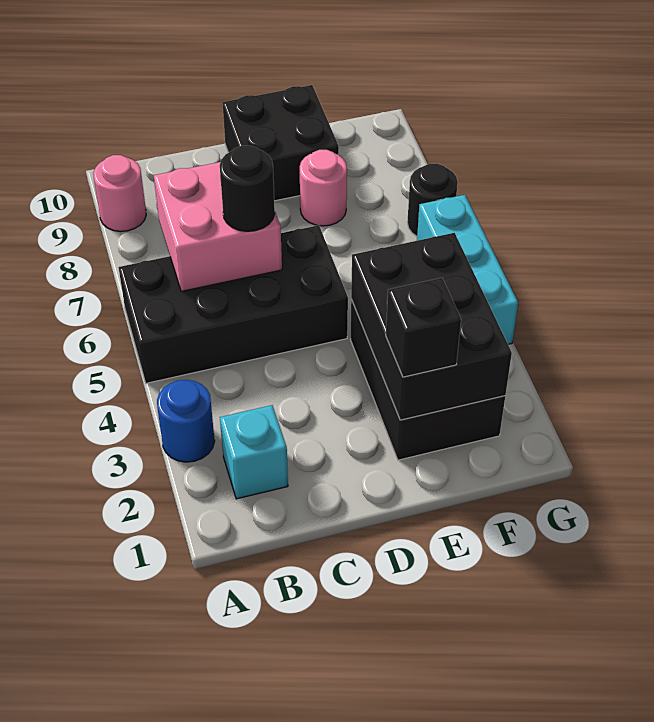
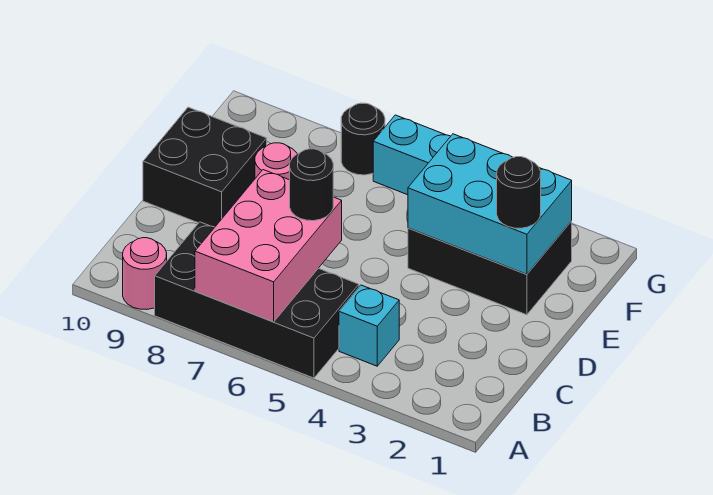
blue 1x1 round brick [157,380,215,462] -> none
black 2x4 brick [119,225,348,383] -> black 2x4 brick turned to [155,222,359,378]
cyan 1x1 brick [220,405,288,499] -> cyan 1x1 brick moved to [339,285,399,366]
pink 2x2 brick [154,162,282,291] -> pink 2x3 brick [195,170,342,322]
black 2x3 brick [351,233,512,420] -> cyan 2x3 brick [408,134,572,274]
black 1x1 brick [386,278,461,377] -> black 1x1 round brick [497,157,541,228]

